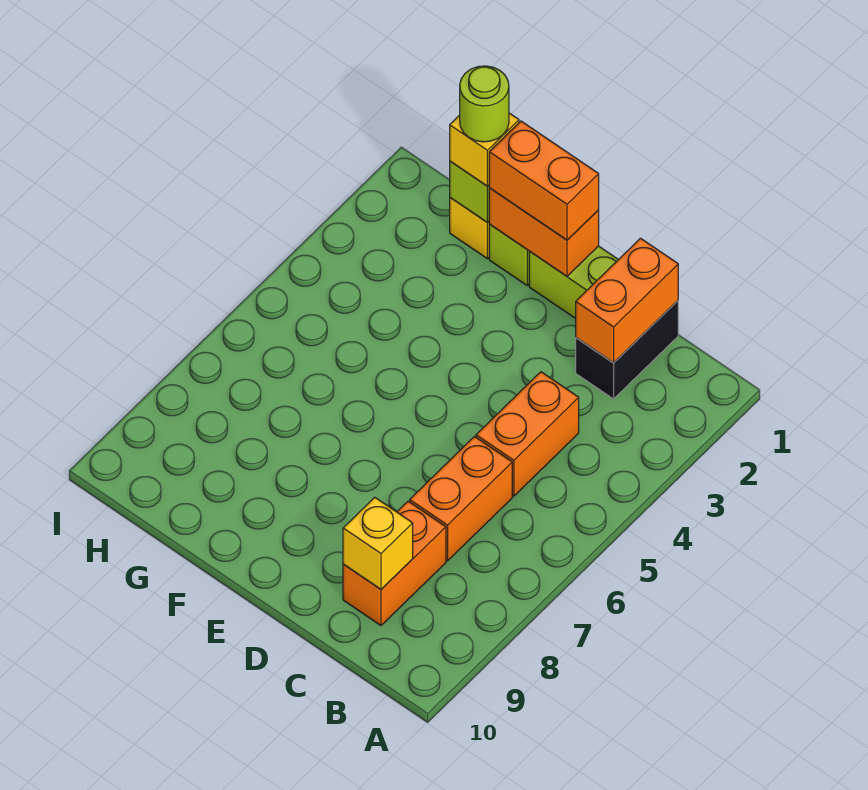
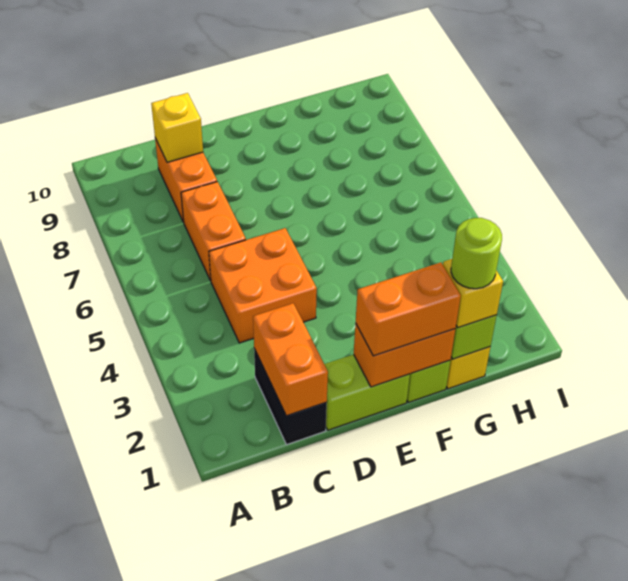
orange 1x2 brick [476,372,579,496] -> orange 2x2 brick [209,228,317,343]

